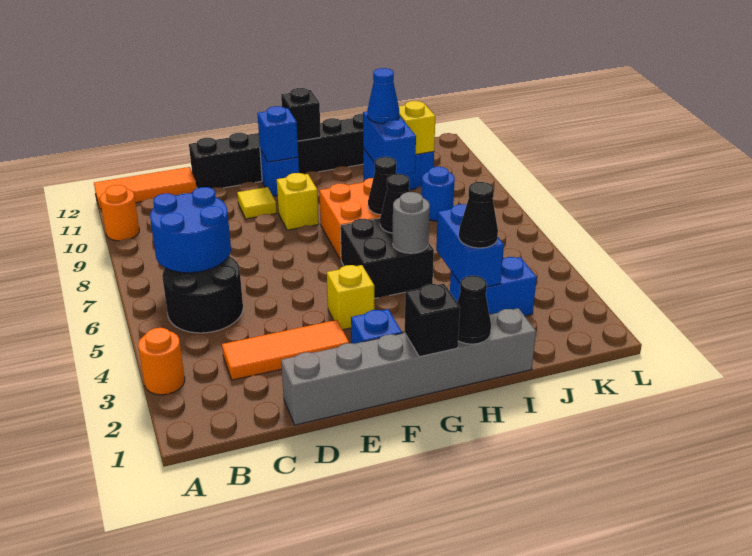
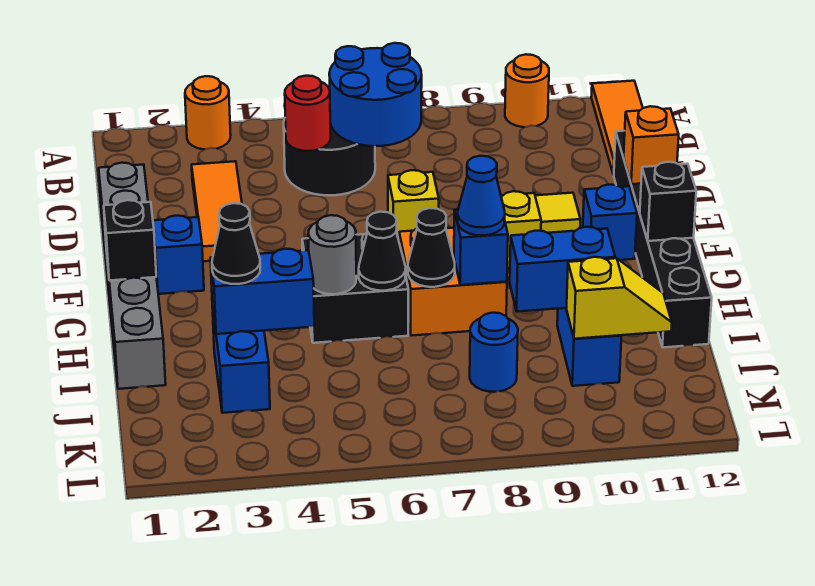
none -> red 1x1 round brick [285,76,331,151]
none -> orange 1x1 brick [624,106,679,184]
yellow 1x1 brick [327,265,374,330] -> yellow 1x1 brick moved to [388,170,439,240]
blue 1x1 brick [257,106,298,162] -> blue 1x1 brick moved to [454,209,508,285]
black 1x1 cone [457,276,491,344] -> none
blue 1x1 cone [367,68,399,123] -> blue 1x1 cone moved to [458,156,505,235]

